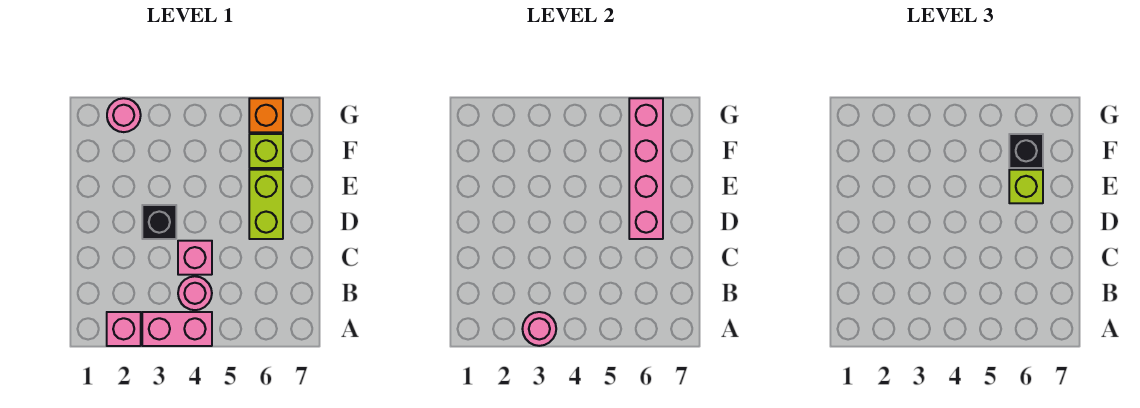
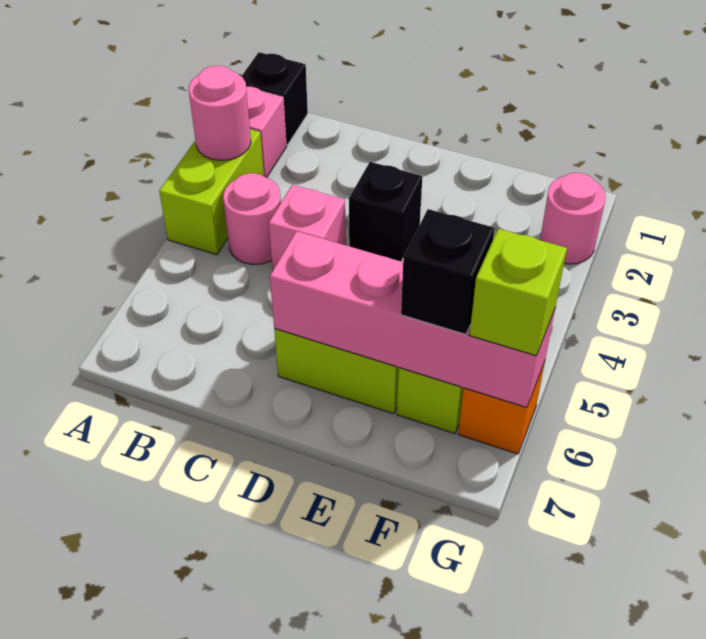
none -> black 1x1 brick [241,52,308,145]
pink 1x2 brick [142,312,212,346] -> lime 1x2 brick [159,129,264,255]
lime 1x1 brick [1009,170,1043,203] -> lime 1x1 brick moved to [470,229,567,356]

